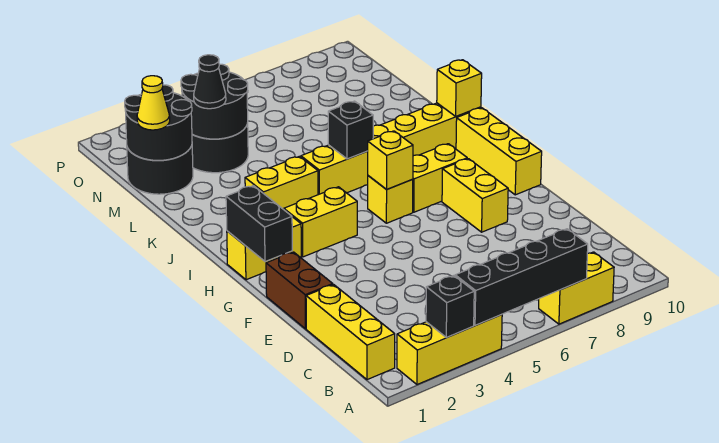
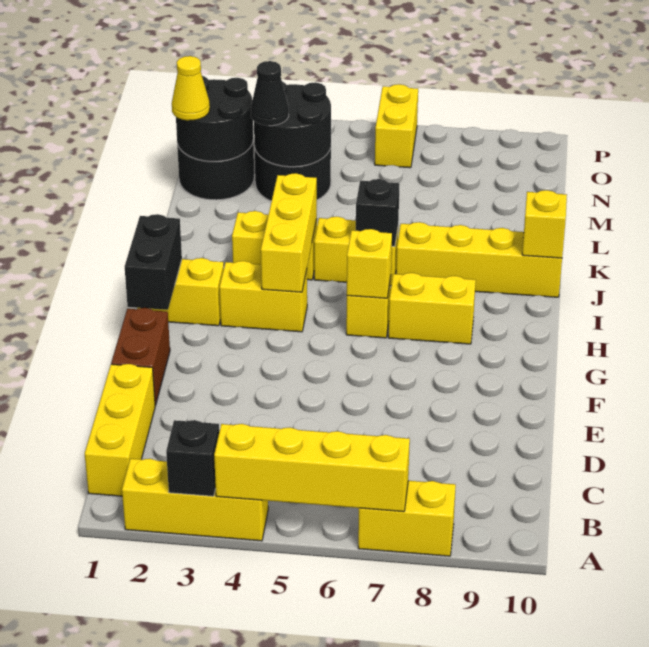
black 1x4 brick [455,229,588,325] -> yellow 1x4 brick [214,424,410,512]
yellow 1x2 brick [442,159,508,232] -> yellow 1x2 brick moved to [375,84,418,168]
yellow 1x3 brick [456,108,542,195] -> yellow 1x3 brick moved to [261,173,317,292]

